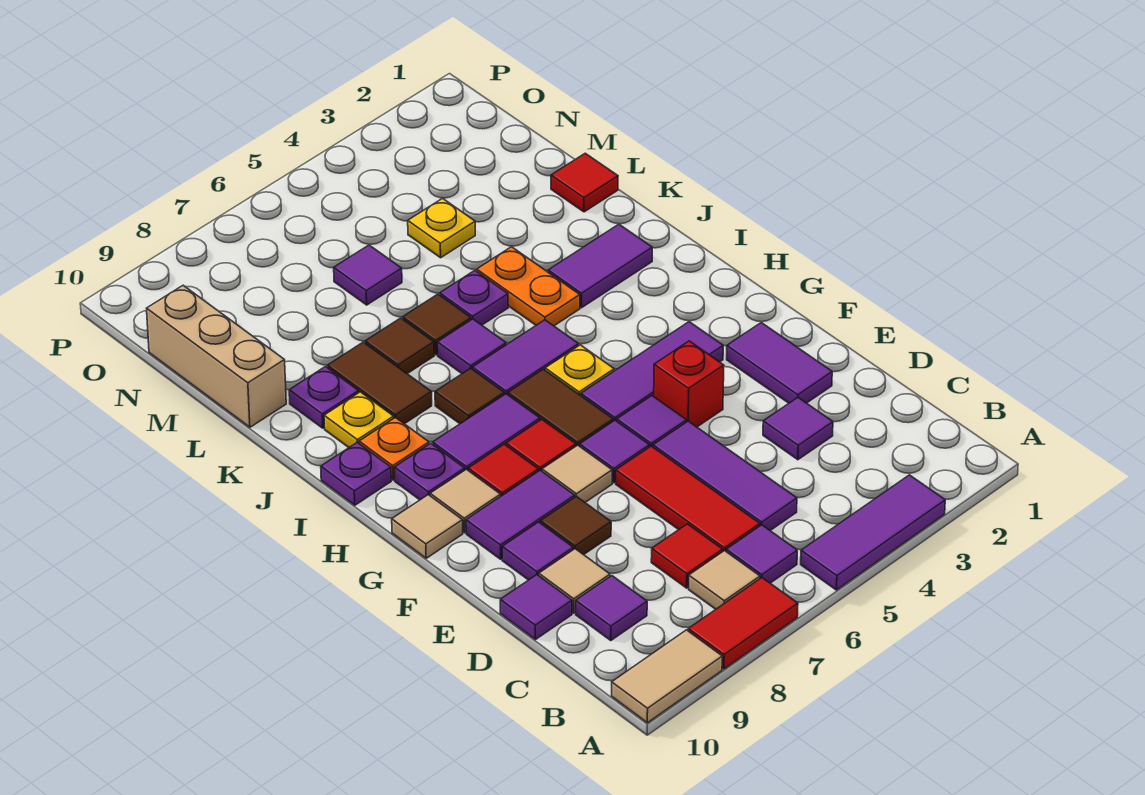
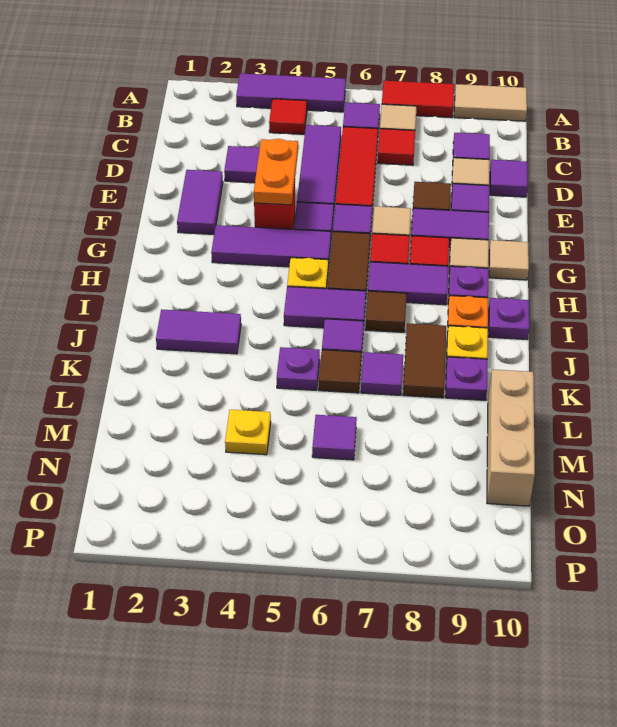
orange 1x2 plate [477,247,580,326] -> orange 1x2 plate moved to [254,139,298,205]
brown 1x1 tile [365,318,434,374] -> purple 1x1 tile [361,352,403,395]
red 1x1 tile [551,153,618,212] -> red 1x1 tile moved to [269,99,307,134]

